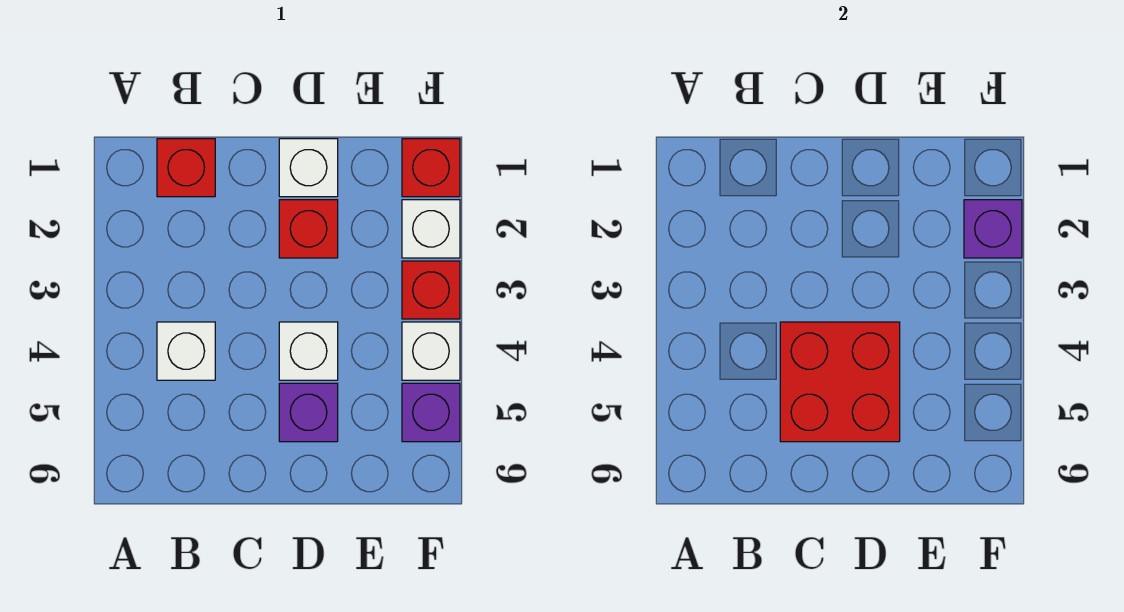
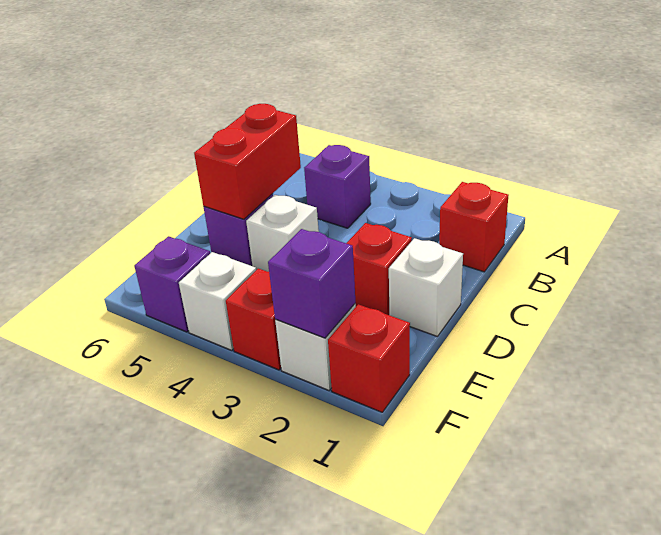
white 1x1 brick [157,322,215,380] -> purple 1x1 brick [304,145,371,228]
red 2x2 brick [780,322,900,442] -> red 1x2 brick [194,104,301,219]

